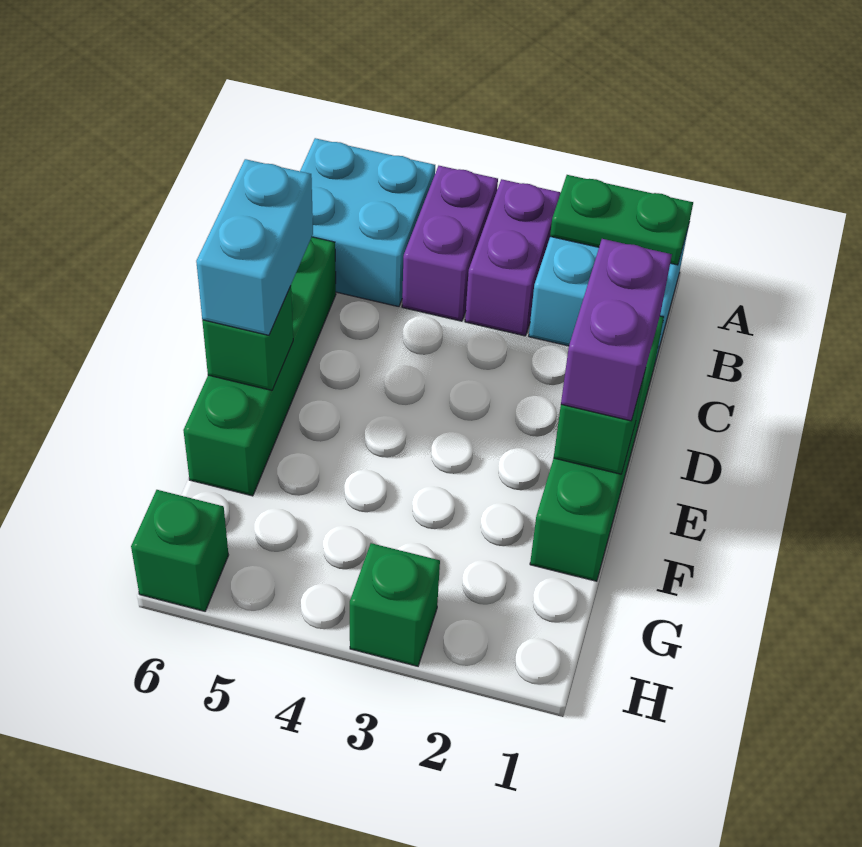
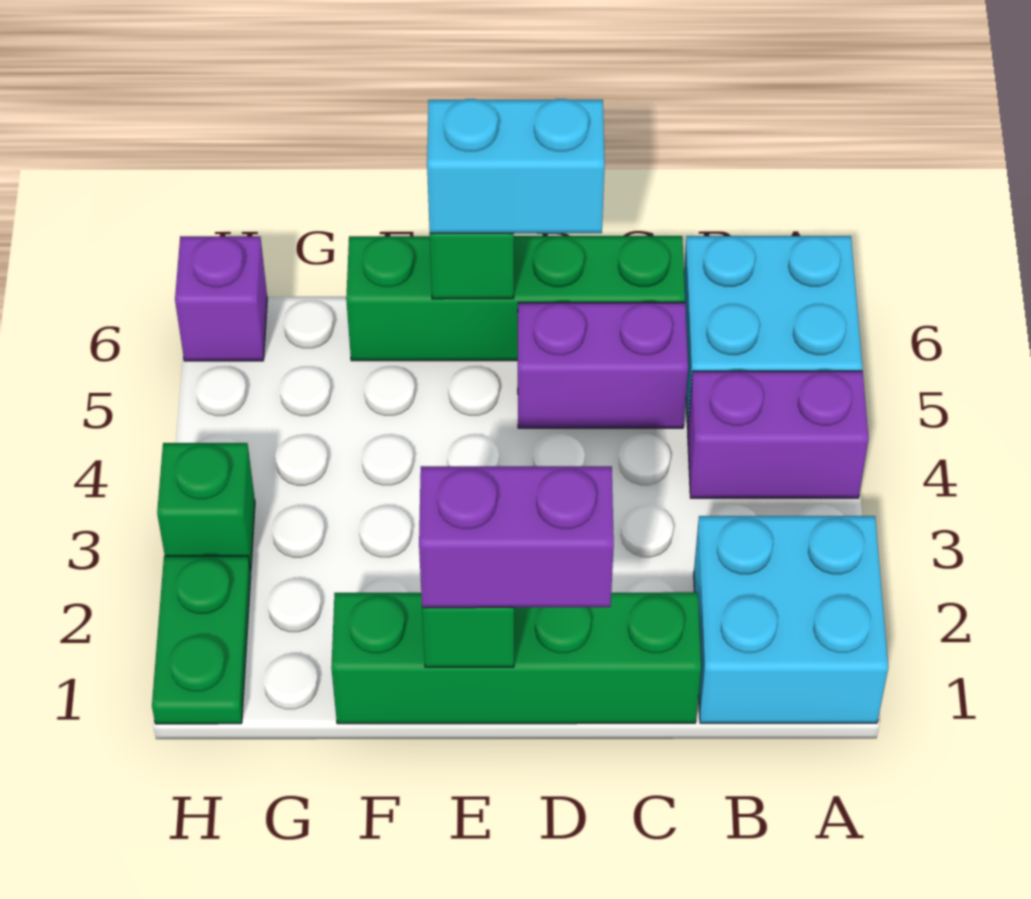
green 1x2 plate [550,175,693,265] -> green 1x2 plate moved to [152,556,251,724]
purple 1x2 brick [465,179,561,336] -> purple 1x2 brick moved to [518,303,688,428]
green 1x1 brick [131,490,228,611] -> purple 1x1 brick [175,236,267,361]

